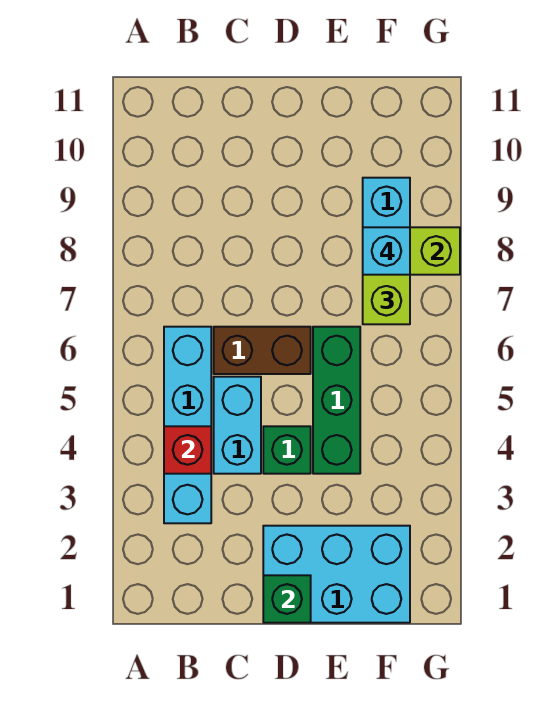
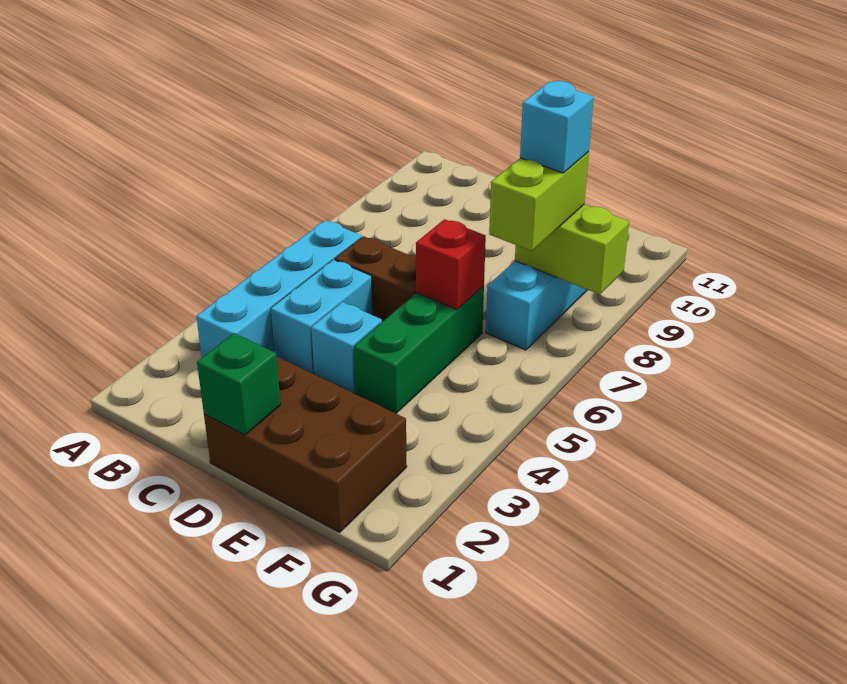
red 1x1 brick [164,426,211,474] -> red 1x1 brick moved to [416,219,486,310]
cyan 2x3 brick [263,526,410,623] -> brown 2x3 brick [204,357,407,532]
green 1x1 brick [263,426,311,474] -> cyan 1x1 brick [311,302,382,393]

